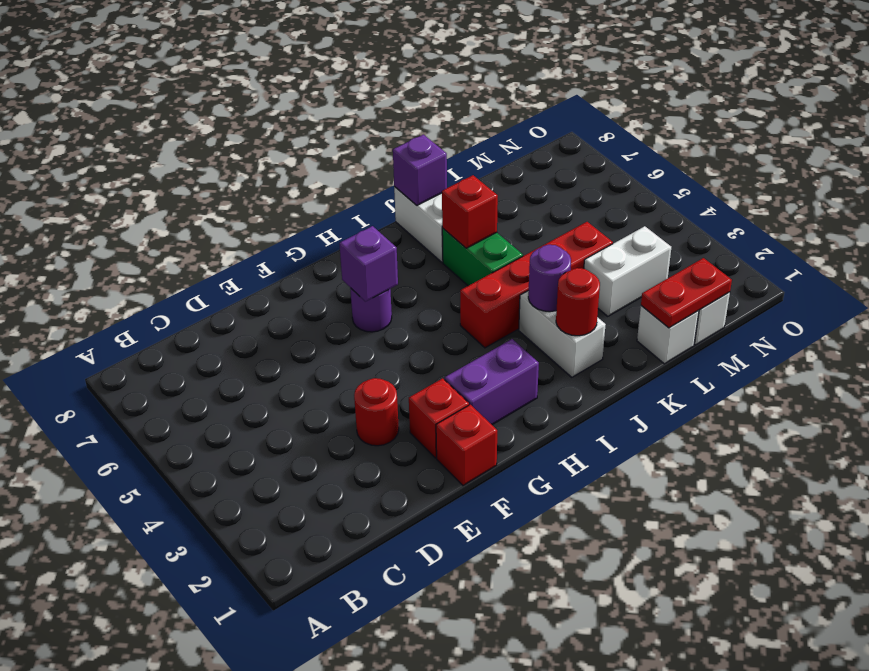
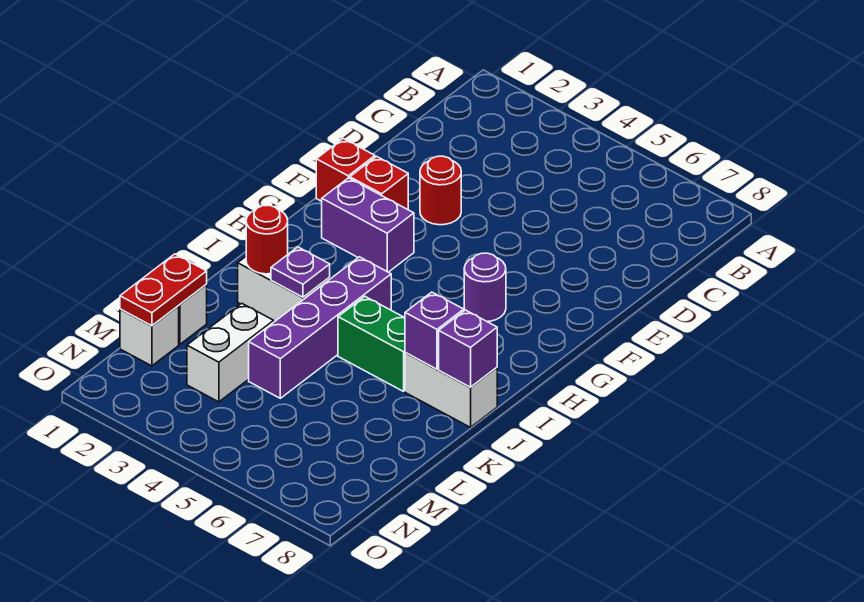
purple 1x2 brick [445,339,539,425] -> purple 1x2 brick turned to [322,178,414,272]
purple 1x1 brick [339,226,398,302] -> purple 1x1 brick moved to [405,292,464,369]
red 1x4 brick [460,222,613,348] -> purple 1x4 brick [249,257,391,398]
purple 1x1 round brick [528,245,571,312] -> purple 1x1 plate [271,247,330,297]
red 1x1 brick [442,175,498,248] -> none

